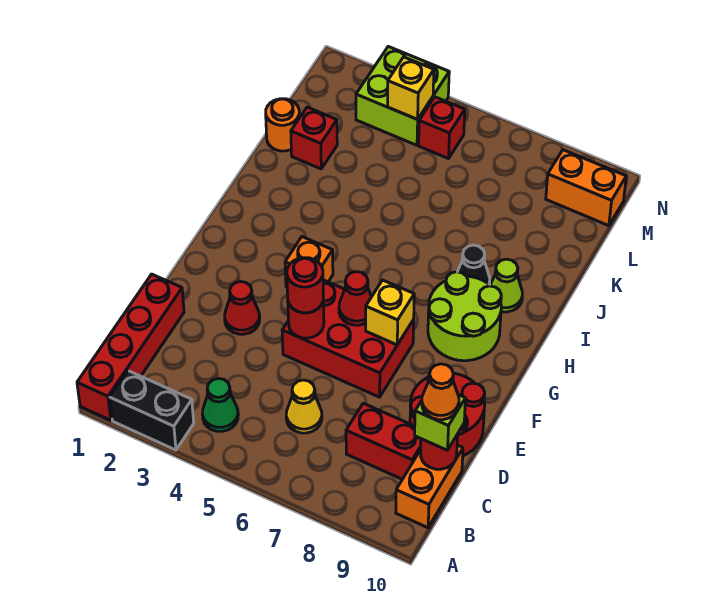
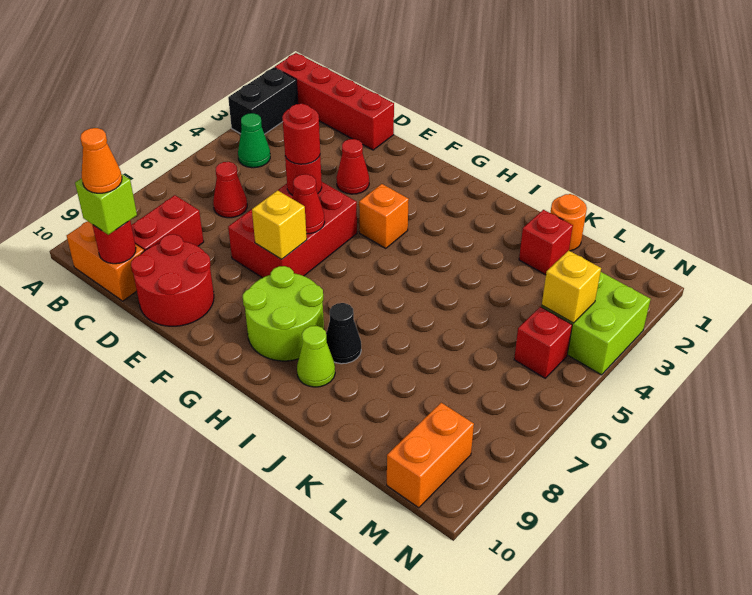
yellow 1x1 cone [286,380,322,433] -> red 1x1 cone [213,162,247,218]

